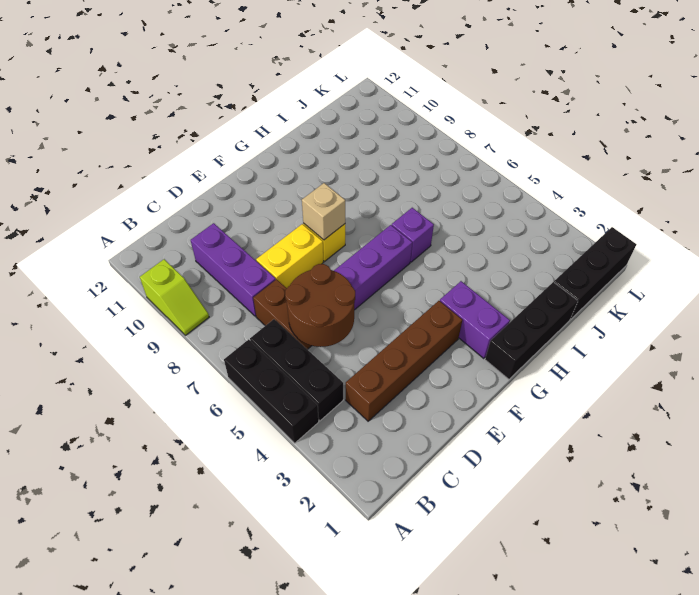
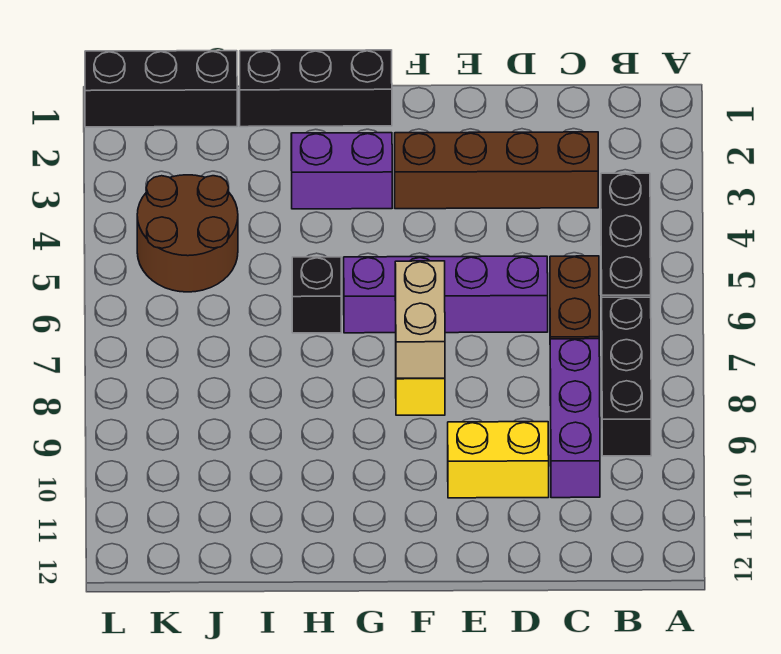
black 1x3 brick [224,340,319,443] -> black 1x3 brick moved to [602,297,651,456]
lime 1x2 slope [140,259,209,335] -> none
brown 2x2 round brick [285,264,355,347] -> brown 2x2 round brick moved to [137,175,238,292]
yellow 1x2 brick [256,224,323,288] -> yellow 1x2 brick moved to [448,422,549,498]
tan 1x1 brick [302,183,345,240] -> tan 1x2 brick [395,261,445,378]
purple 1x2 brick [440,281,510,359] -> purple 1x2 brick turned to [291,133,392,209]
purple 1x1 brick [392,208,434,262] -> black 1x1 brick [292,257,341,333]

